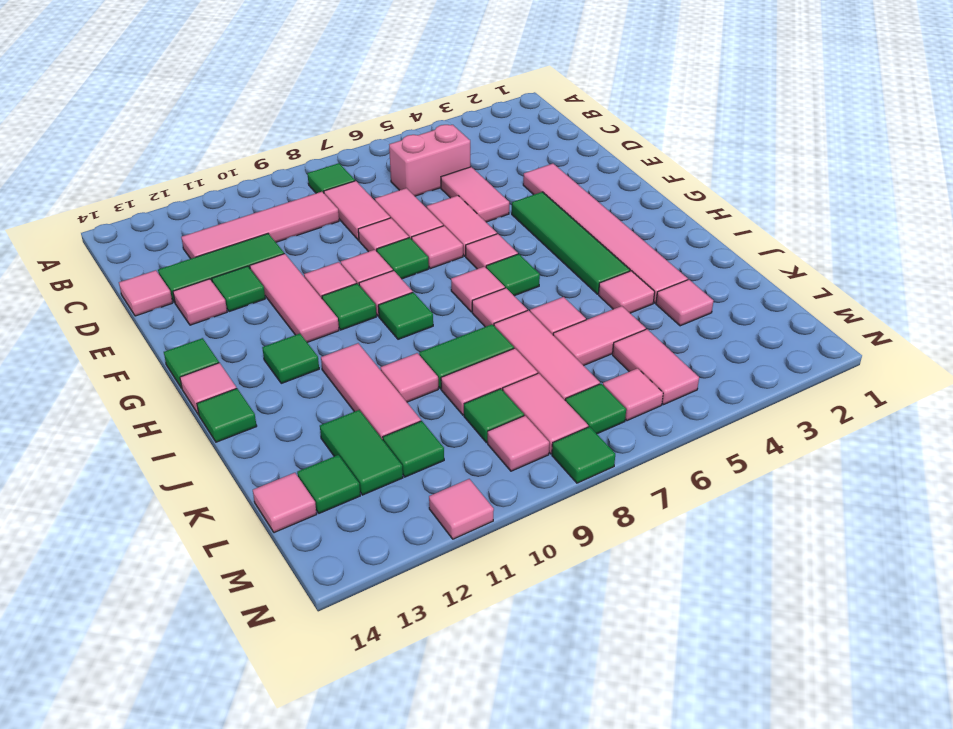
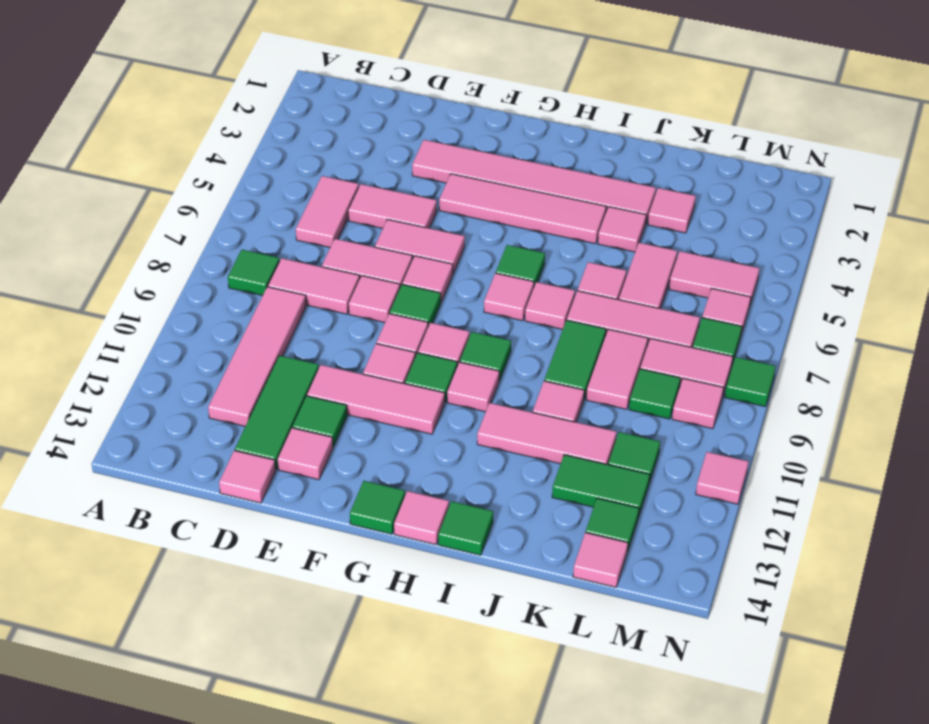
pink 1x2 brick [389,125,470,196] -> pink 1x2 tile [296,176,359,247]
green 1x4 tile [512,192,630,294] -> pink 1x4 tile [439,174,606,244]
pink 1x1 tile [466,234,518,269] -> pink 1x1 tile moved to [447,362,499,412]
green 1x1 tile [262,334,319,383] -> none

